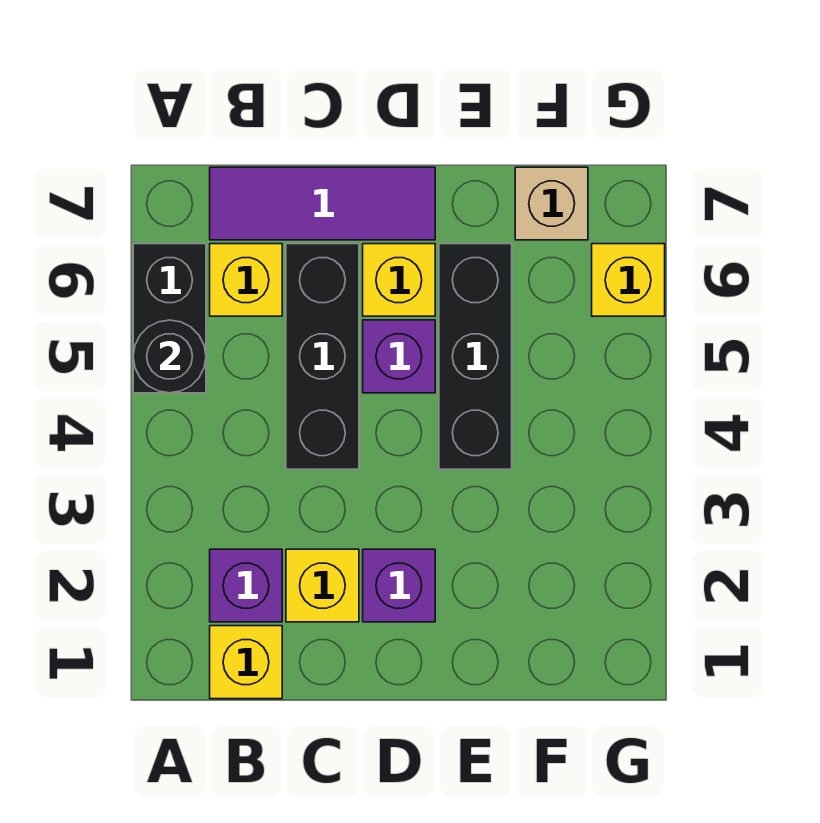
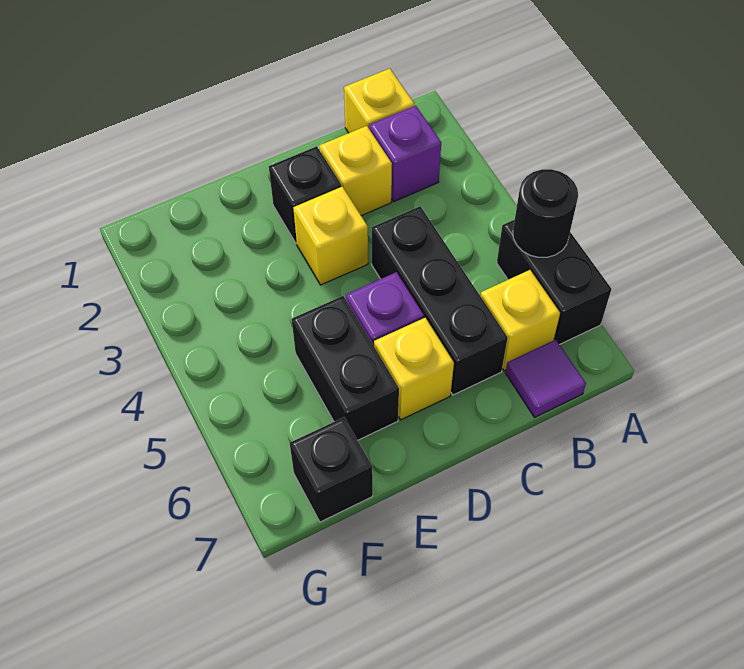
purple 1x3 tile [210,167,435,240] -> purple 1x1 tile [506,339,586,417]
purple 1x1 brick [363,549,435,622] -> black 1x1 brick [269,146,341,244]
black 1x3 brick [439,244,512,469] -> black 1x2 brick [292,296,399,440]
tan 1x1 brick [515,167,588,240] -> black 1x1 brick [290,417,373,522]
yellow 1x1 brick [592,244,665,316] -> yellow 1x1 brick moved to [293,187,368,285]

